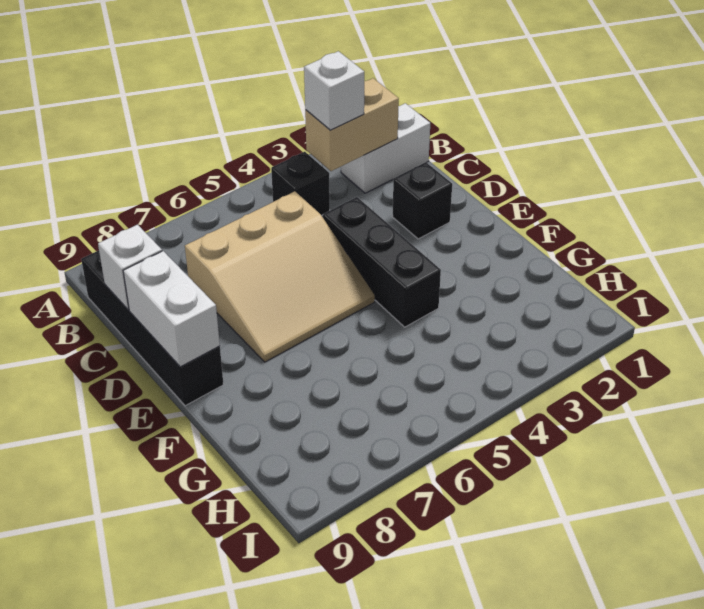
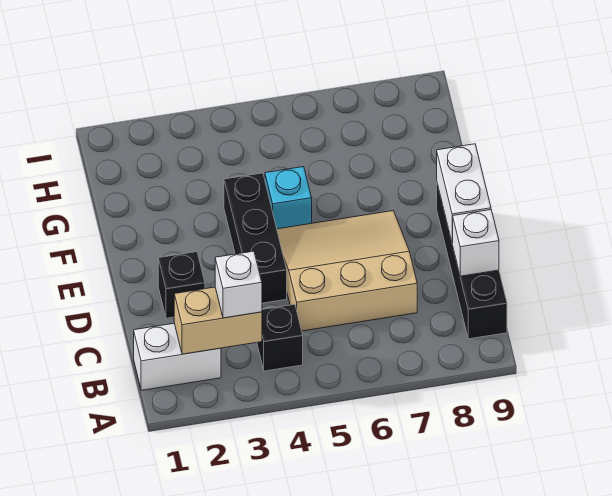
none -> cyan 1x1 brick [265,167,312,229]

